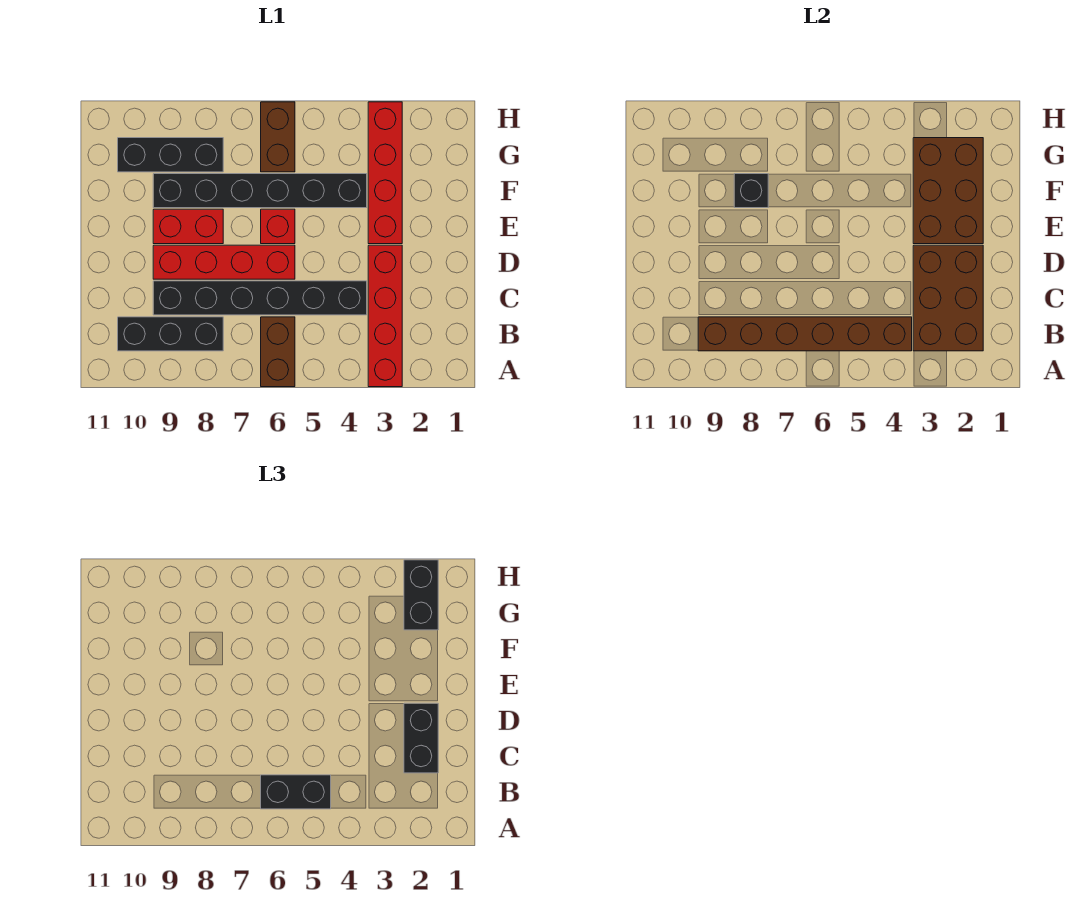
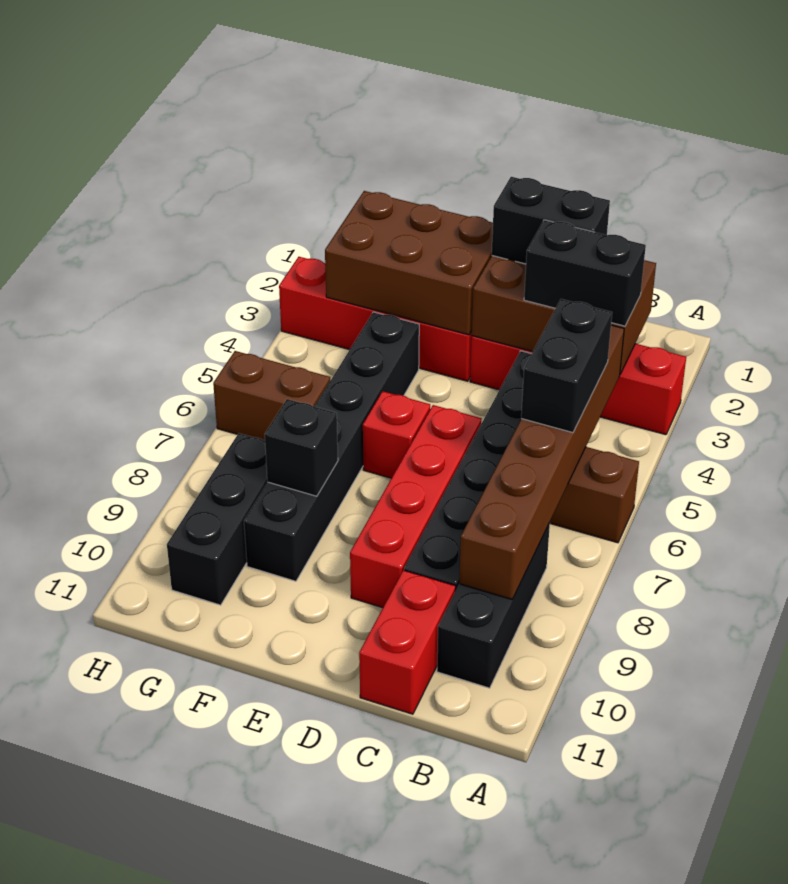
red 1x2 brick [153,209,223,244] -> red 1x2 brick moved to [359,570,456,714]
black 1x2 brick [404,560,438,630] -> black 1x2 brick moved to [524,220,646,326]

